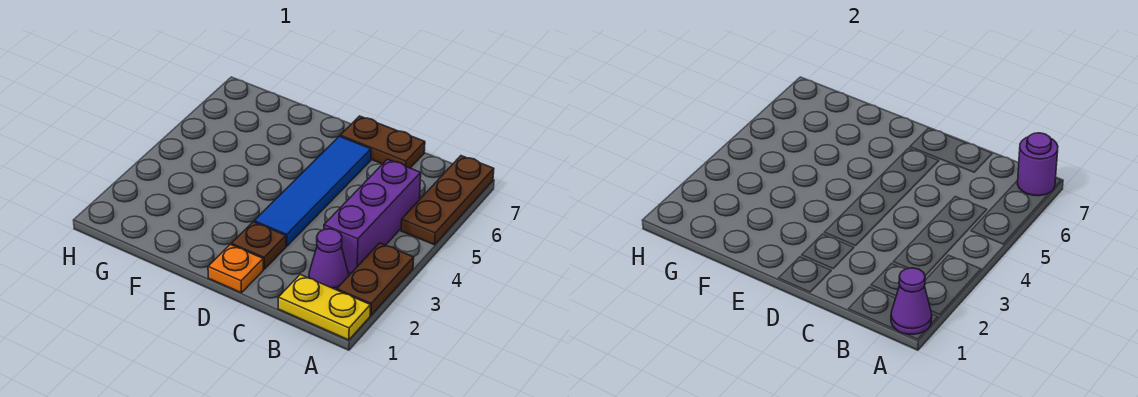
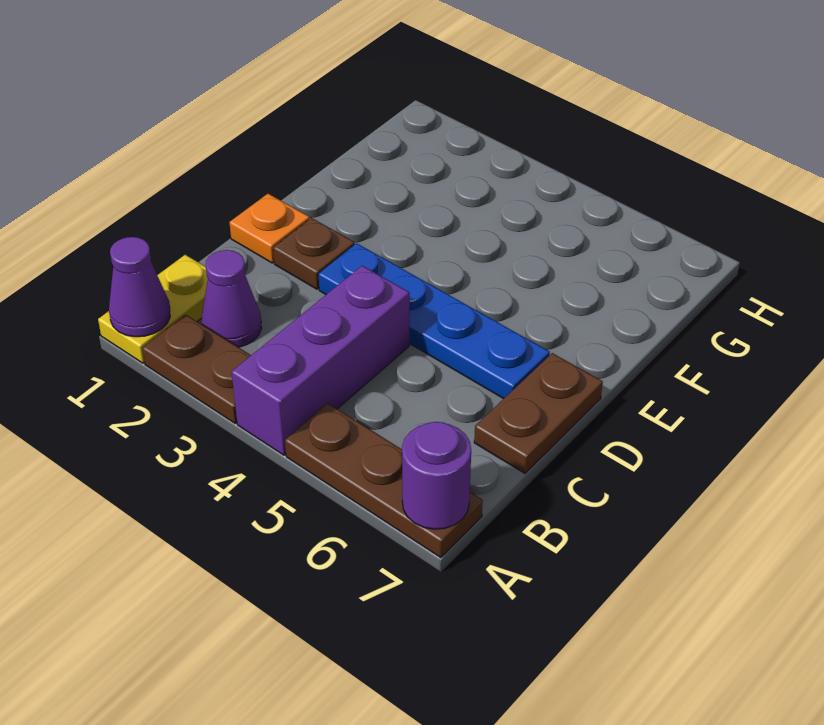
purple 1x3 brick [324,159,421,273] -> purple 1x3 brick turned to [232,266,409,455]
blue 1x4 tile [254,136,371,246] -> blue 1x4 plate [319,243,550,399]

